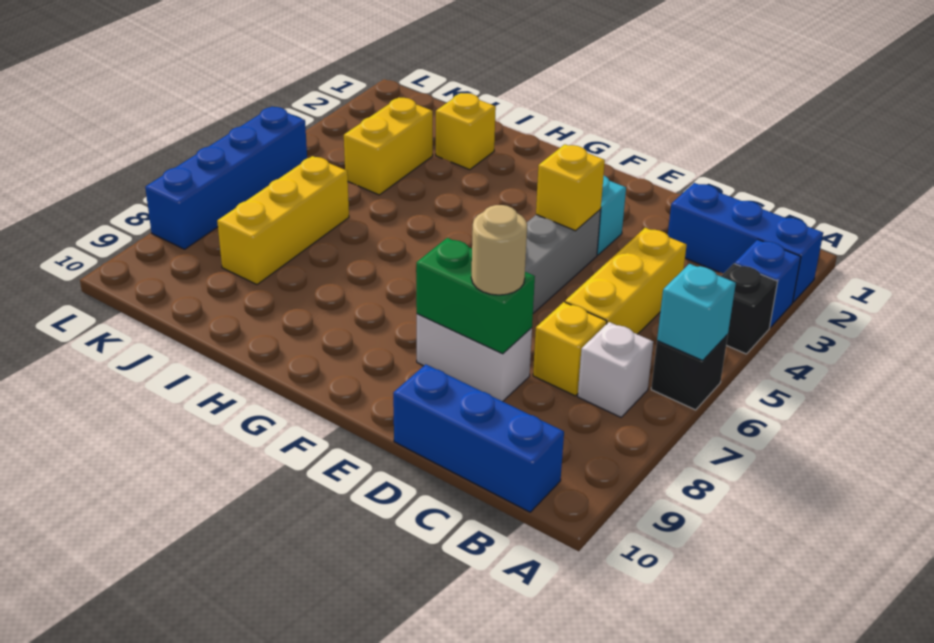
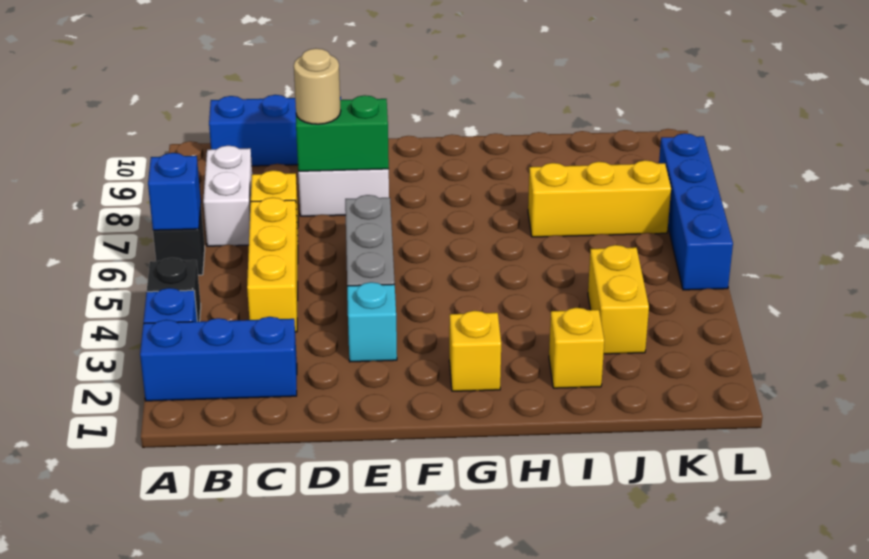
cyan 1x1 brick [657,264,736,361] -> blue 1x1 brick [148,153,201,230]
white 1x1 brick [578,322,653,417] -> white 1x2 brick [203,146,252,246]
yellow 1x1 brick [536,144,605,231] -> yellow 1x1 brick moved to [449,311,501,391]
yellow 1x3 brick [217,156,349,285] -> yellow 1x3 brick turned to [528,160,671,237]

